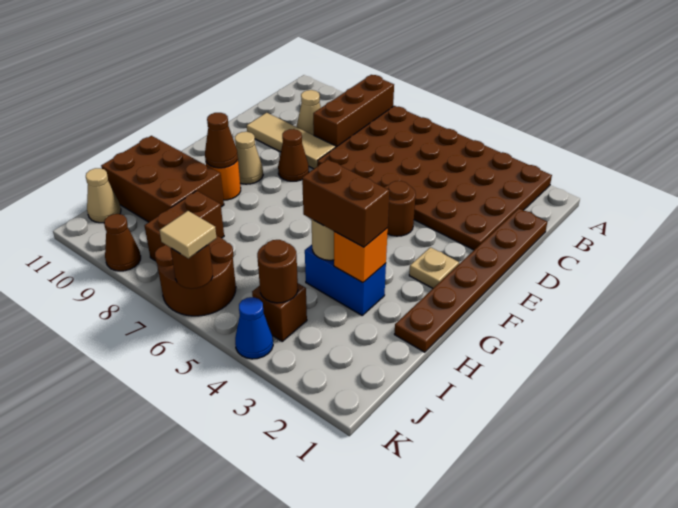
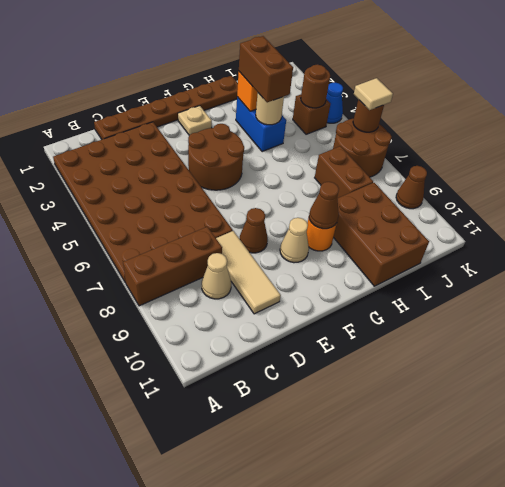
brown 1x1 round brick [384,181,416,236] -> brown 2x2 round brick [188,124,244,190]
brown 1x2 brick [145,191,224,261] -> brown 1x2 brick turned to [315,146,373,198]
tan 1x1 cone [86,168,121,223] -> none

